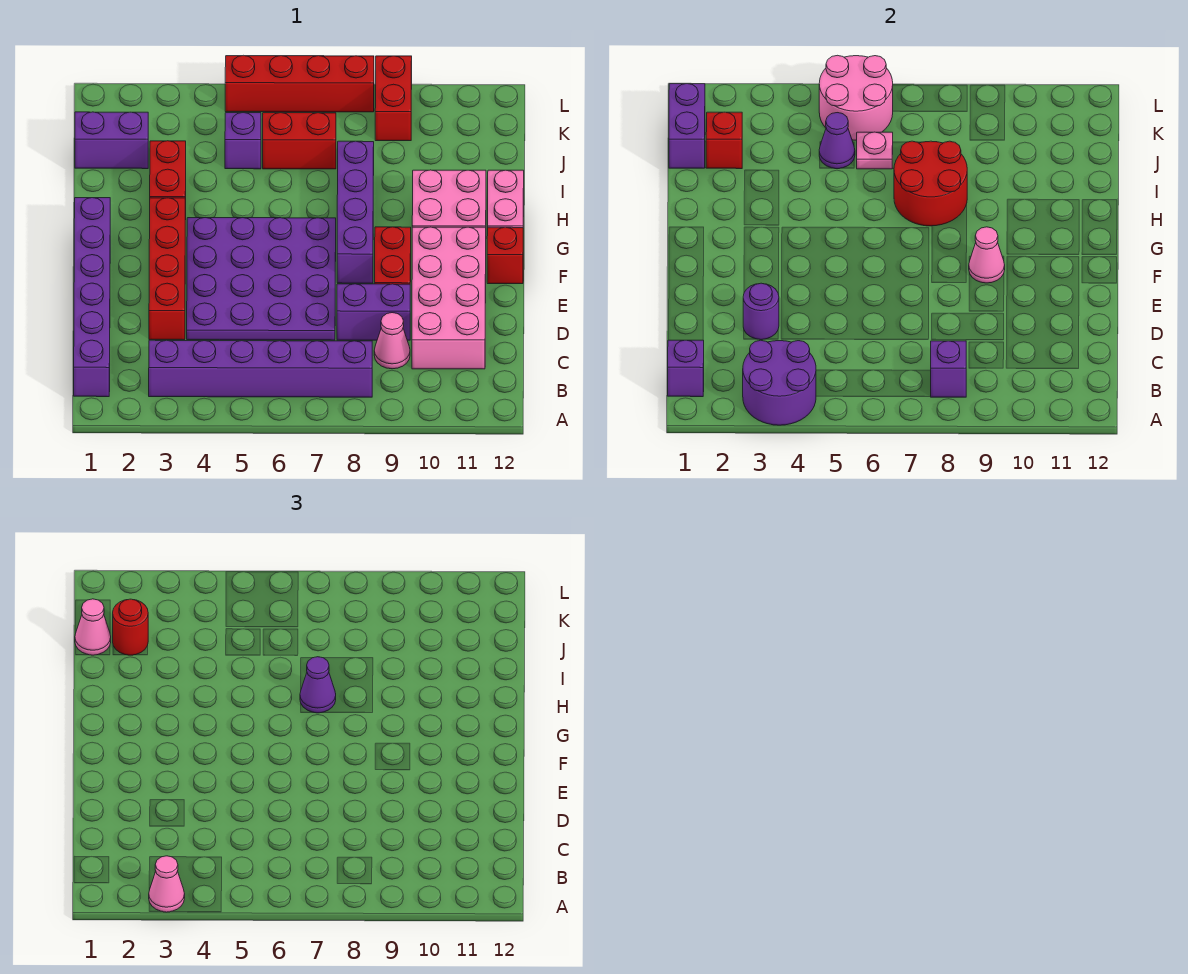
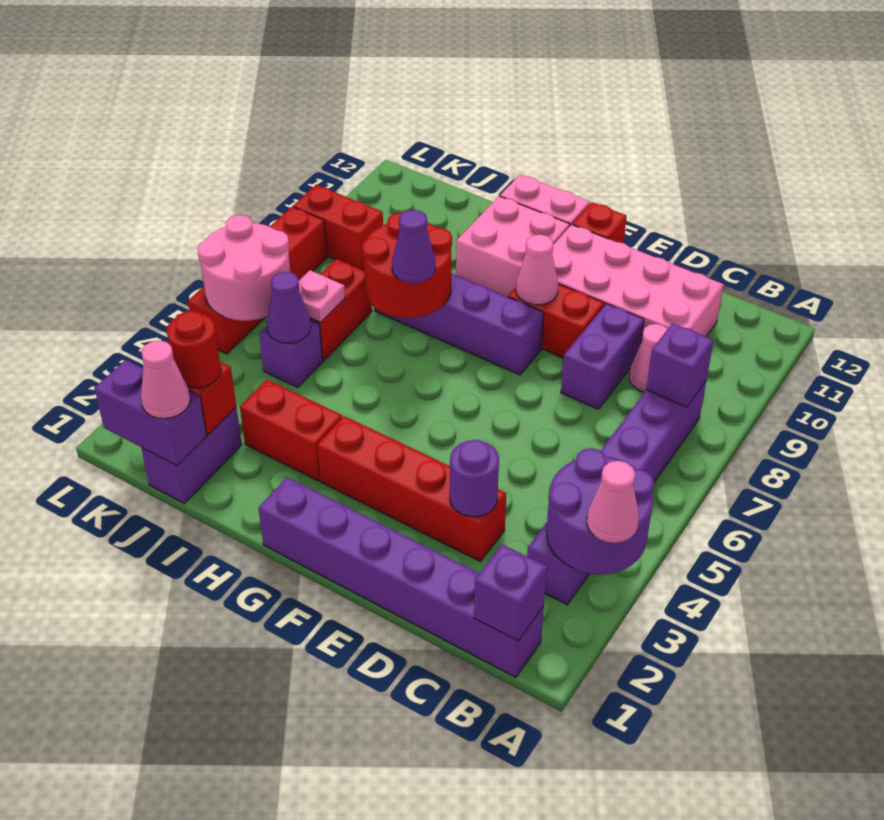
purple 4x4 plate [187,218,336,340] -> none

